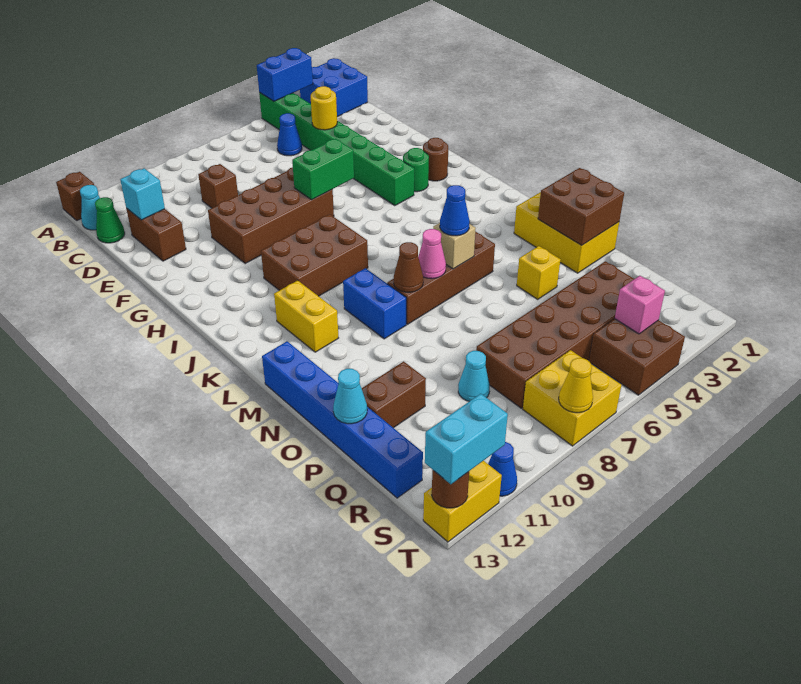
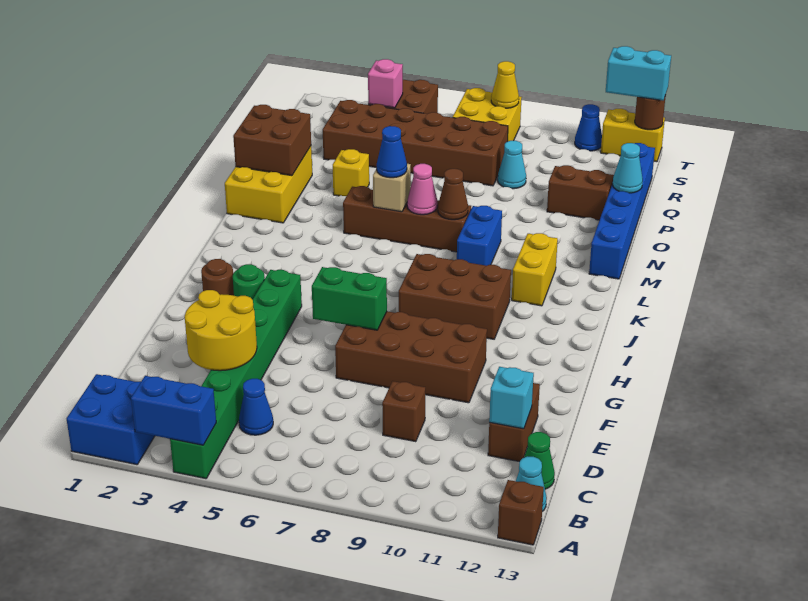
yellow 1x1 round brick [311,86,337,130] -> yellow 2x2 round brick [185,290,257,371]

